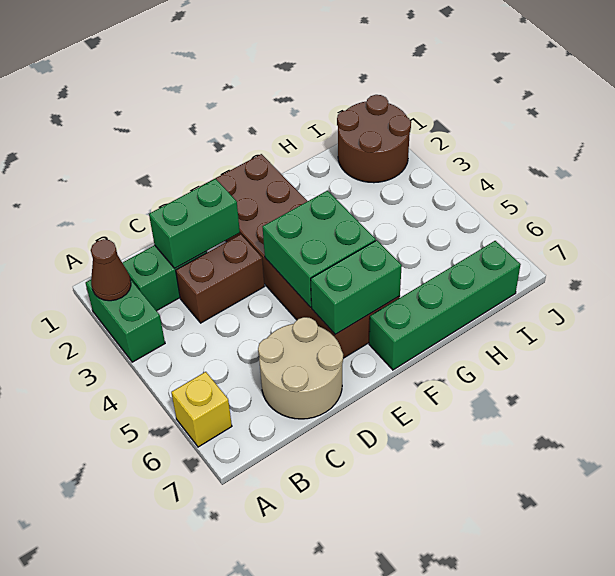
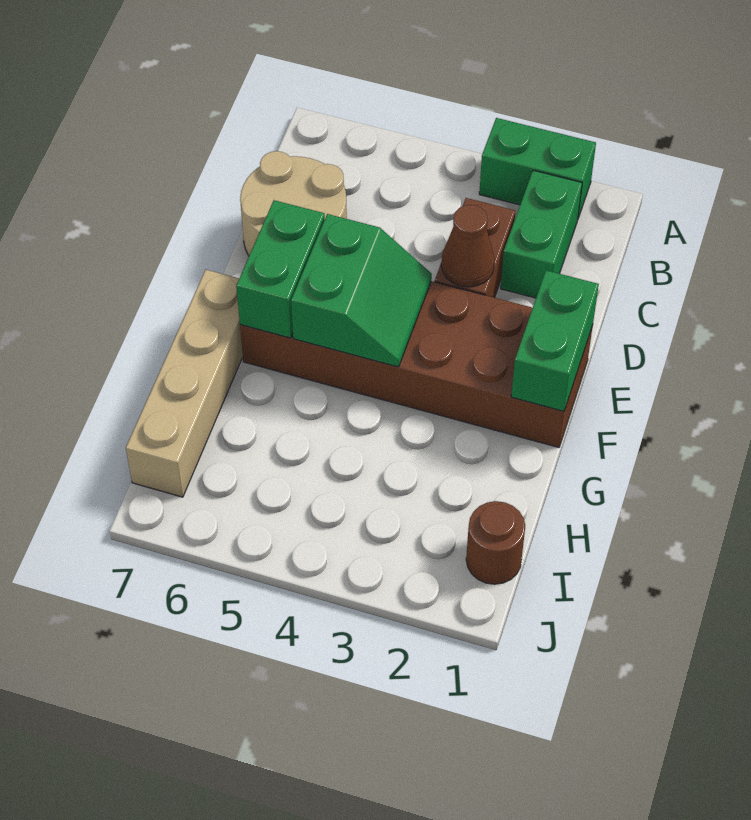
brown 1x1 cone [91,239,131,301] -> brown 1x1 cone moved to [441,205,495,287]
yellow 1x1 brick [171,372,232,447] -> none
green 1x2 brick [149,179,240,268] -> green 1x2 brick moved to [511,270,599,411]
green 2x2 brick [263,191,376,307] -> green 2x2 slope [291,214,432,367]
green 1x4 brick [369,241,521,370] -> tan 1x4 brick [126,270,243,497]
brown 2x2 round brick [337,95,411,183] -> brown 1x1 round brick [466,501,525,584]

